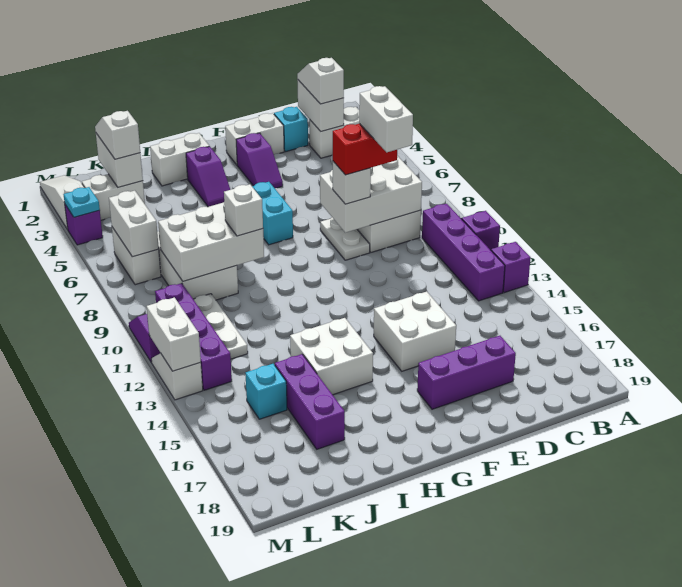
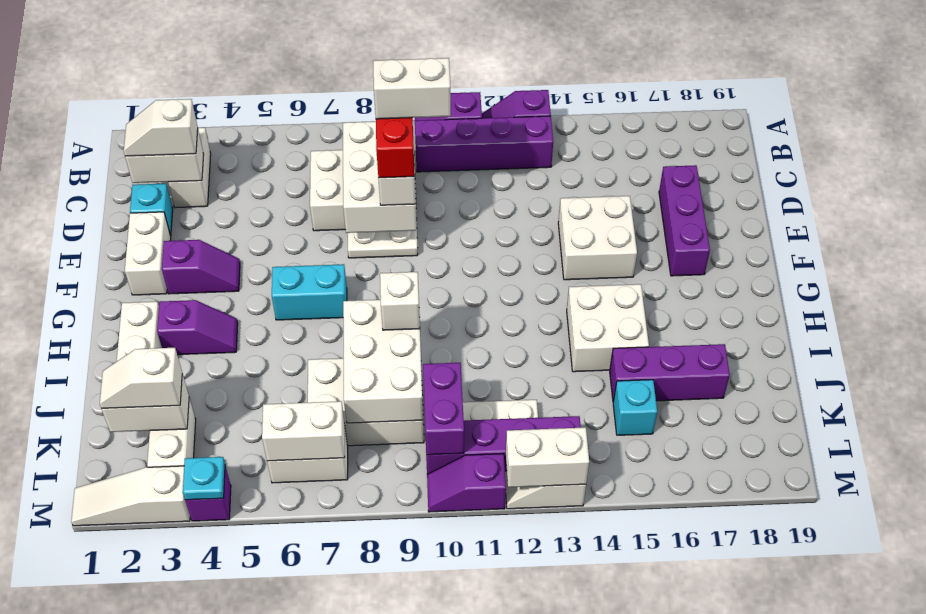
none -> purple 1x2 brick [423,363,464,455]

